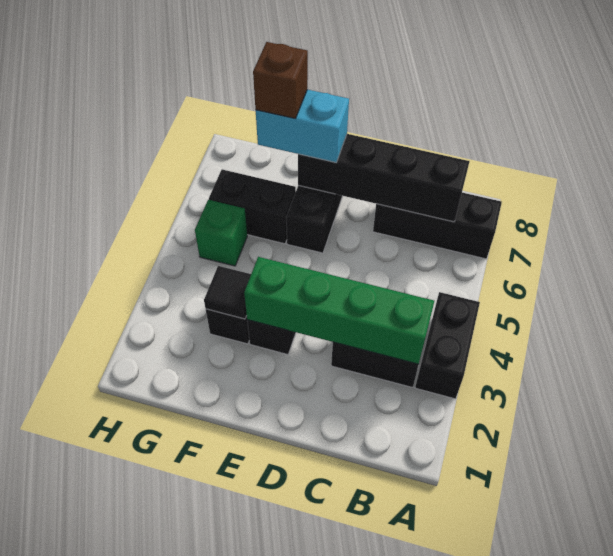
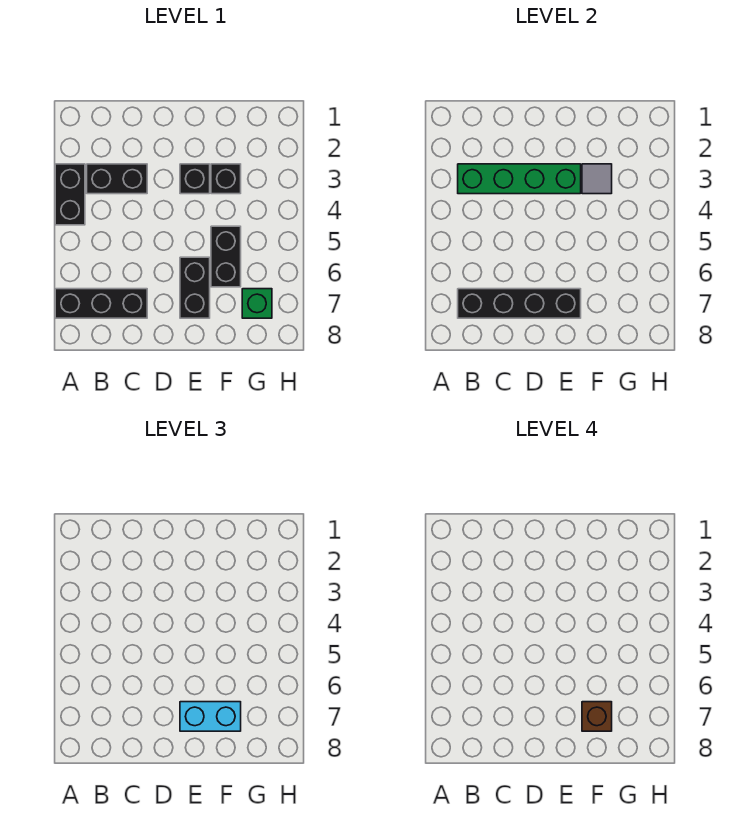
black 1x1 tile [204,266,251,319] -> grey 1x1 tile [582,164,612,194]
black 1x2 brick [209,169,296,244] -> black 1x2 brick turned to [211,226,241,287]
green 1x1 brick [195,200,247,266] -> green 1x1 brick moved to [242,289,272,318]

